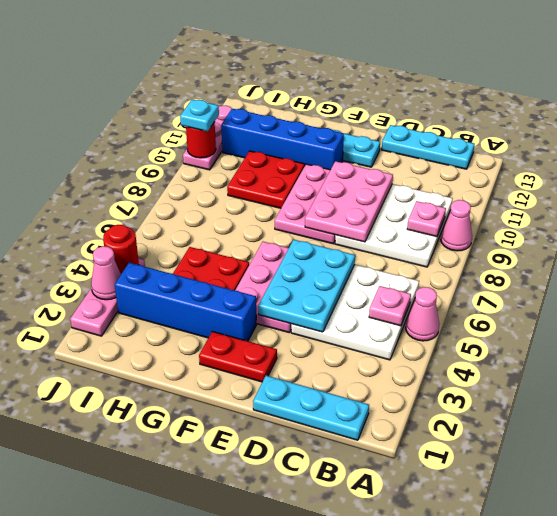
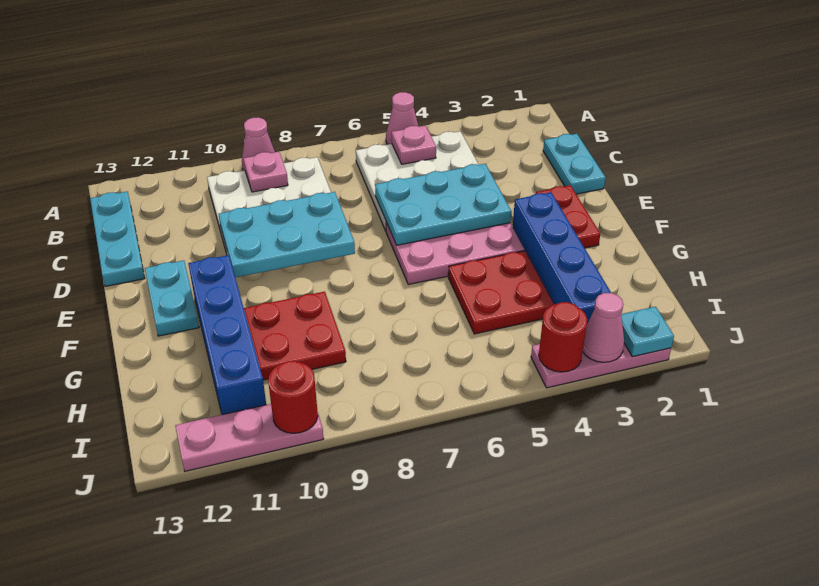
cyan 1x3 plate [253,375,369,440] -> cyan 1x2 plate [543,134,606,194]
pink 2x3 plate [305,161,393,242] -> cyan 2x3 plate [219,192,355,277]
pink 2x3 plate [275,164,335,244] -> none
cyan 1x1 plate [180,99,219,131] -> cyan 1x1 plate moved to [621,307,674,357]

